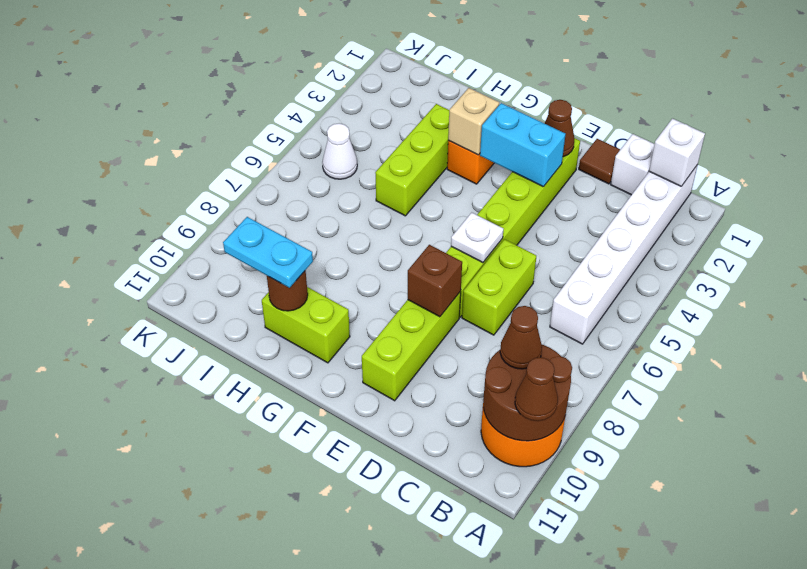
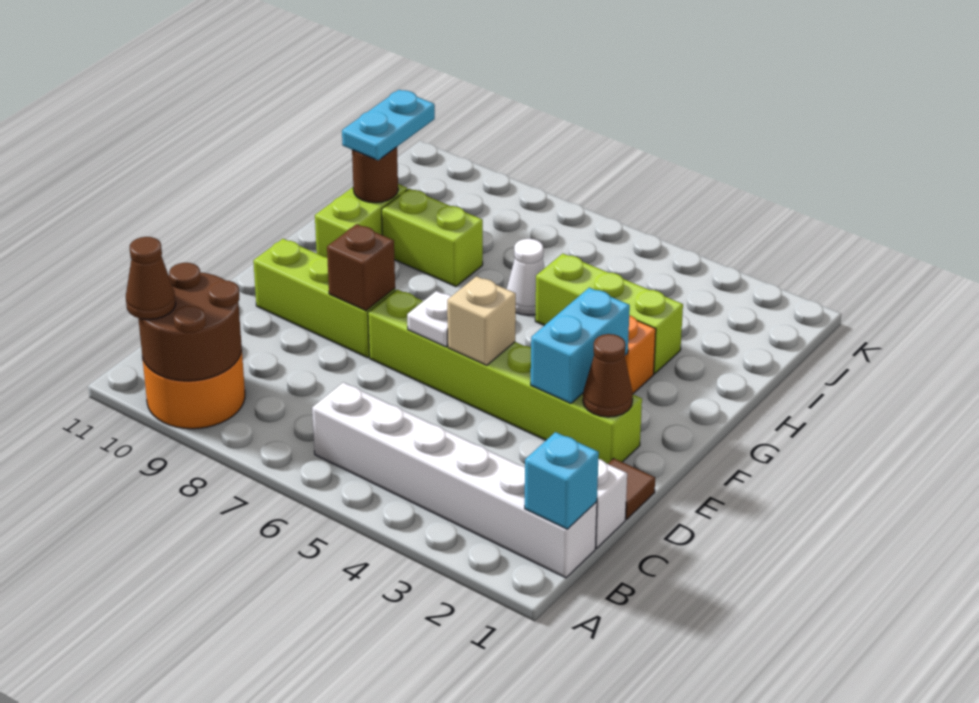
white 1x1 brick [649,119,705,186] -> cyan 1x1 brick [525,432,599,529]
brown 1x1 cone [500,306,542,369] -> none
lime 1x2 brick [462,239,536,335] -> lime 1x2 brick moved to [382,189,483,287]
tan 1x1 brick [448,88,499,155] -> tan 1x1 brick moved to [447,276,516,365]
white 1x1 cone [322,123,357,179] -> white 1x1 cone moved to [507,239,545,315]

